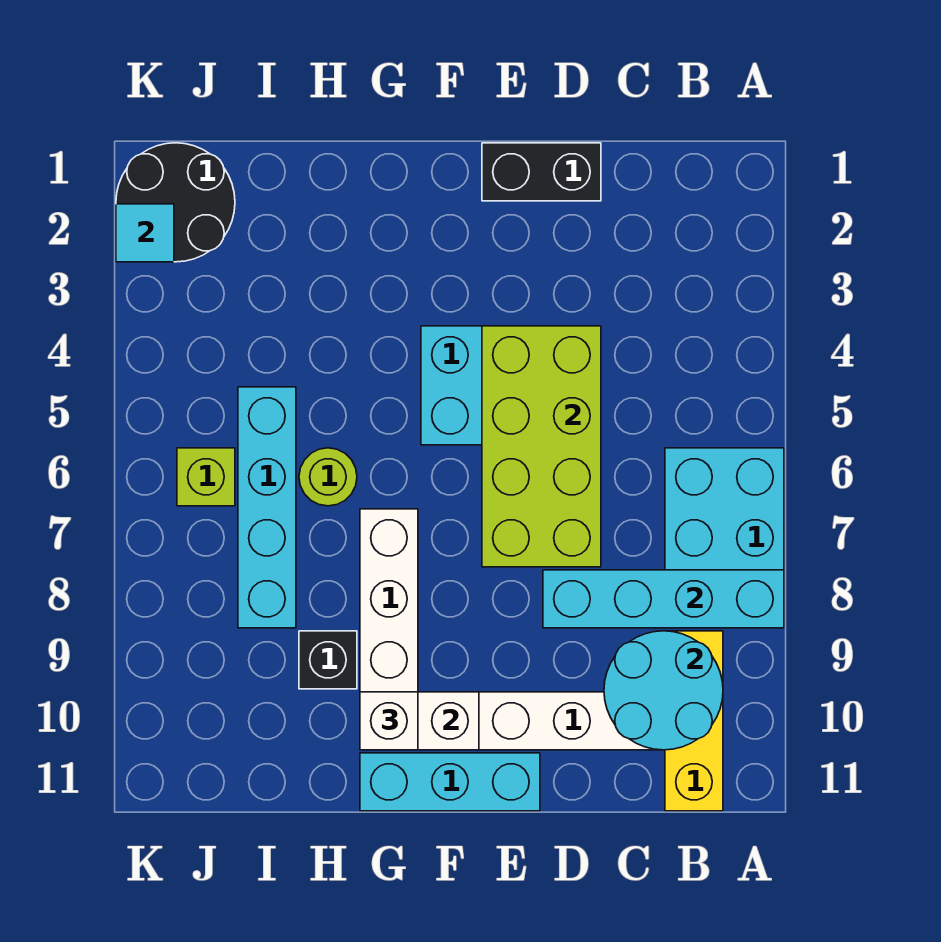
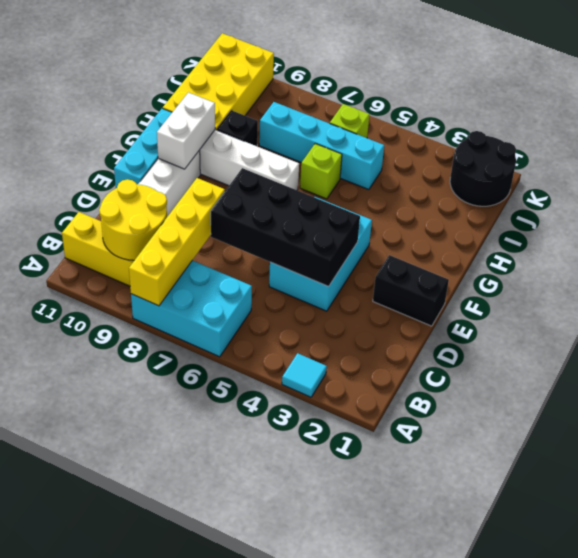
cyan 1x4 brick [543,570,784,628] -> yellow 1x4 brick [129,178,225,306]
cyan 2x2 round brick [604,631,723,750] -> yellow 2x2 round brick [99,179,167,260]
black 1x2 brick [482,143,601,201] -> black 1x2 brick turned to [373,255,449,326]
lime 2x4 brick [482,326,601,567] -> black 2x4 brick [211,168,360,286]
white 1x1 brick [360,692,418,750] -> none
lime 1x1 round brick [299,448,357,506] -> lime 1x1 brick [300,144,342,199]
none -> yellow 2x4 brick [163,33,274,130]
cyan 1x1 tile [116,204,174,262] -> cyan 1x1 tile moved to [282,353,327,397]

